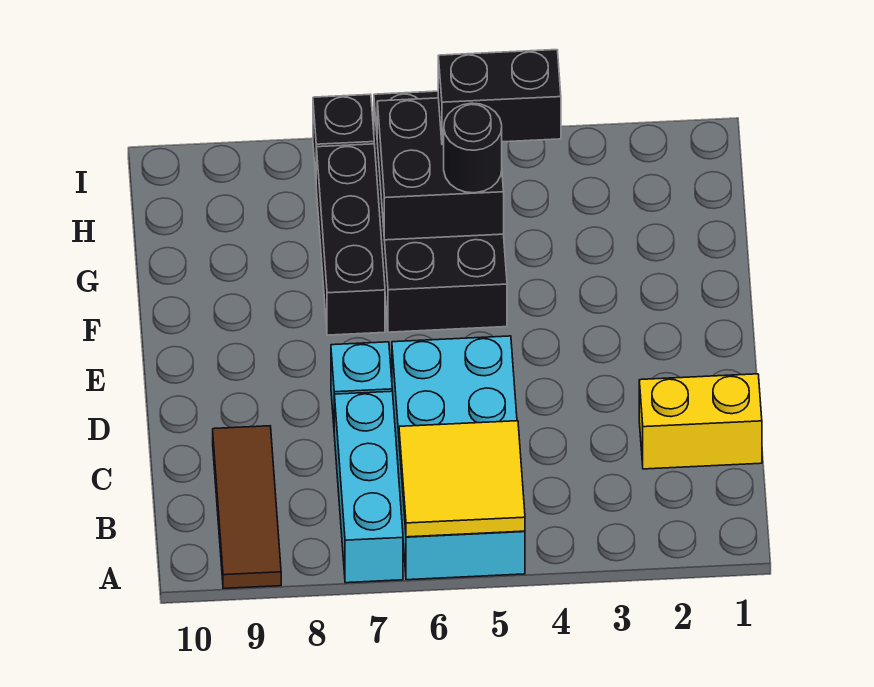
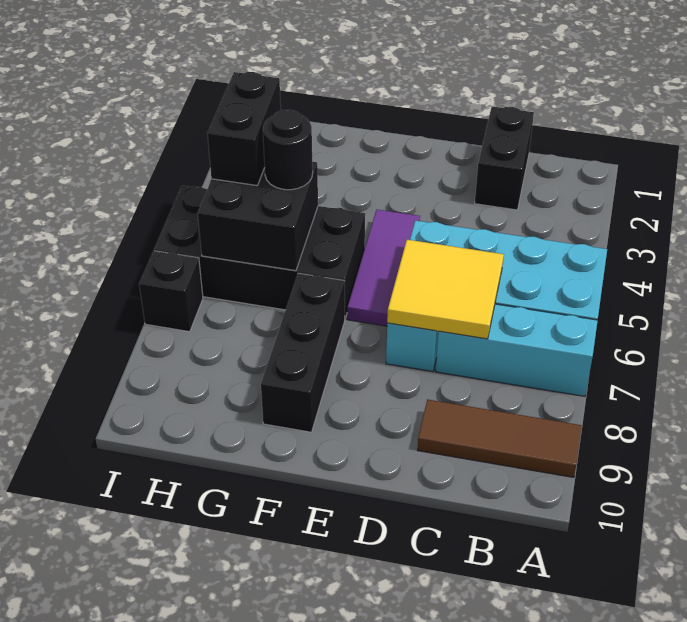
yellow 2x2 tile [399,421,525,537] -> yellow 2x2 tile moved to [387,240,504,339]
yellow 1x2 brick [639,374,762,469] -> black 1x2 brick [475,107,534,210]
none -> purple 1x3 tile [347,210,420,326]
black 1x3 brick [316,144,385,335] -> black 1x3 brick turned to [261,273,345,432]

